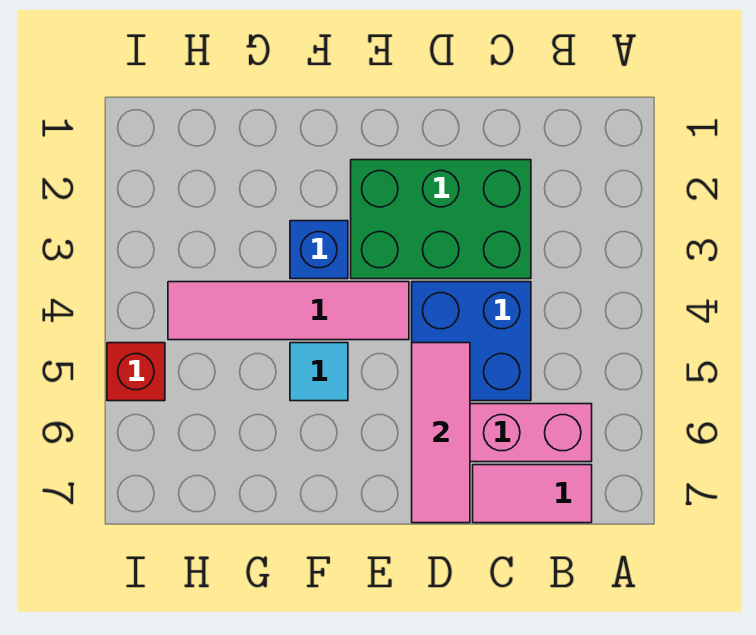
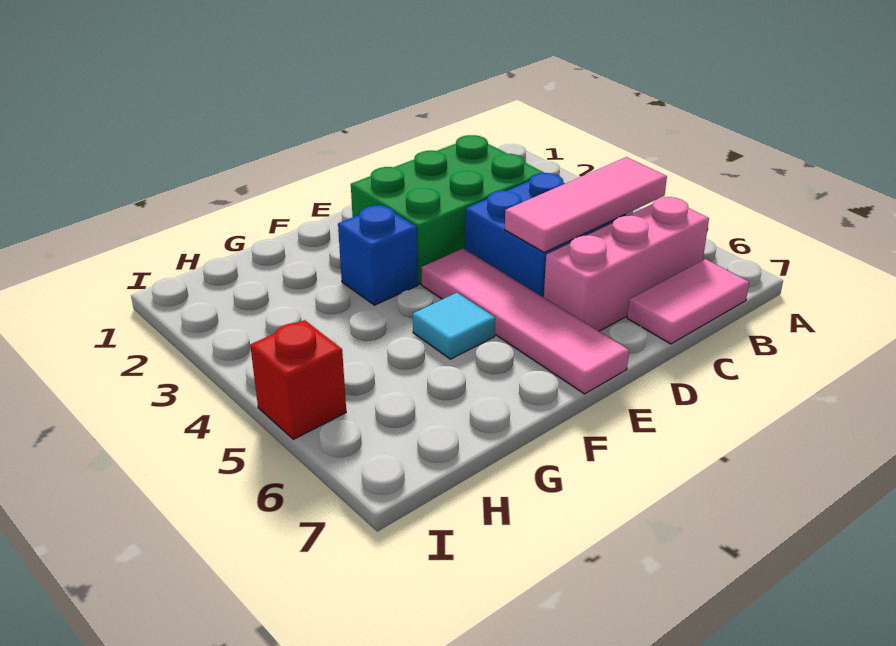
pink 1x3 tile [412,343,470,523] -> pink 1x3 tile turned to [505,157,667,252]
pink 1x4 tile [168,282,409,340] -> pink 1x4 tile turned to [422,249,629,394]

